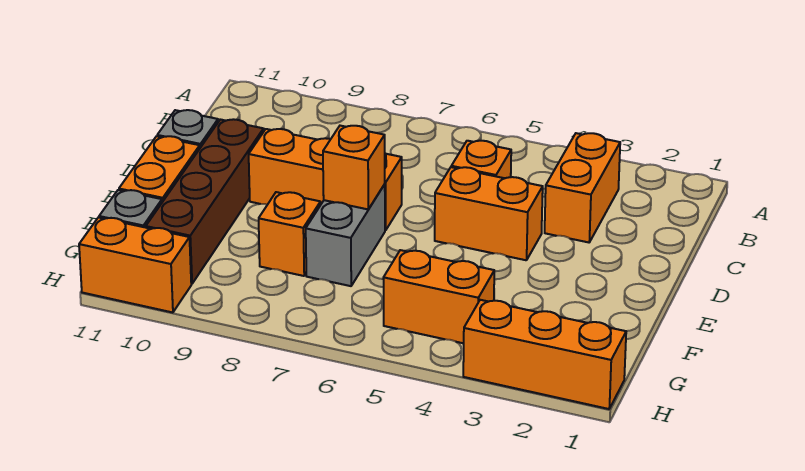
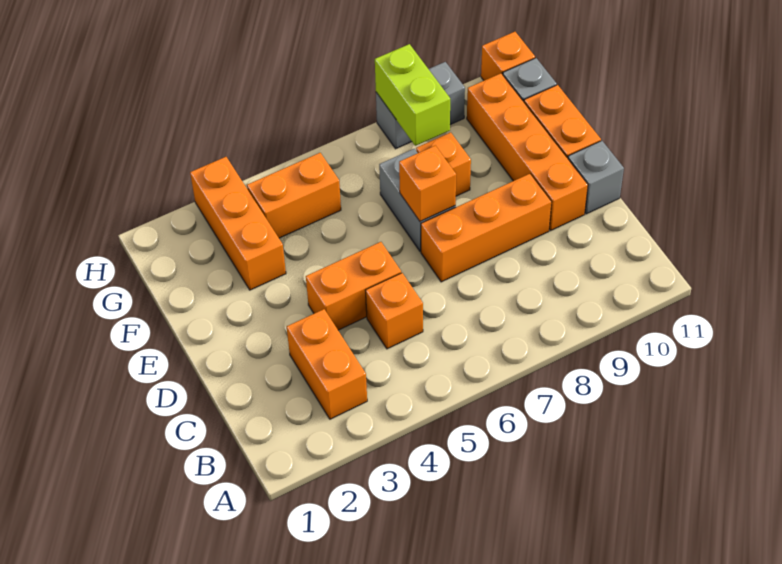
brown 1x4 brick [146,119,264,284] -> orange 1x4 brick [467,73,588,230]
none -> lime 1x2 brick [375,44,450,146]
orange 1x3 brick [463,300,626,409] -> orange 1x3 brick turned to [190,157,286,290]
none -> grey 1x2 brick [376,62,465,149]
orange 1x2 brick [79,217,191,313] -> orange 1x1 brick [481,32,535,80]

